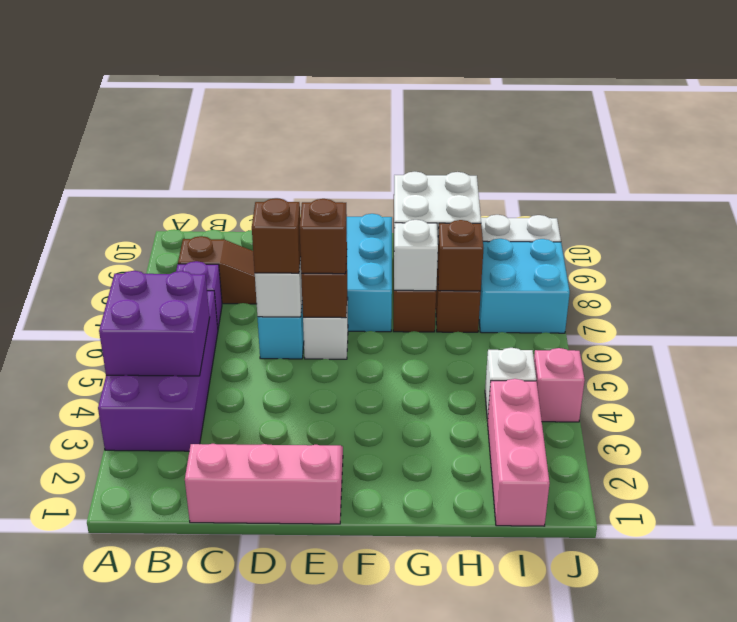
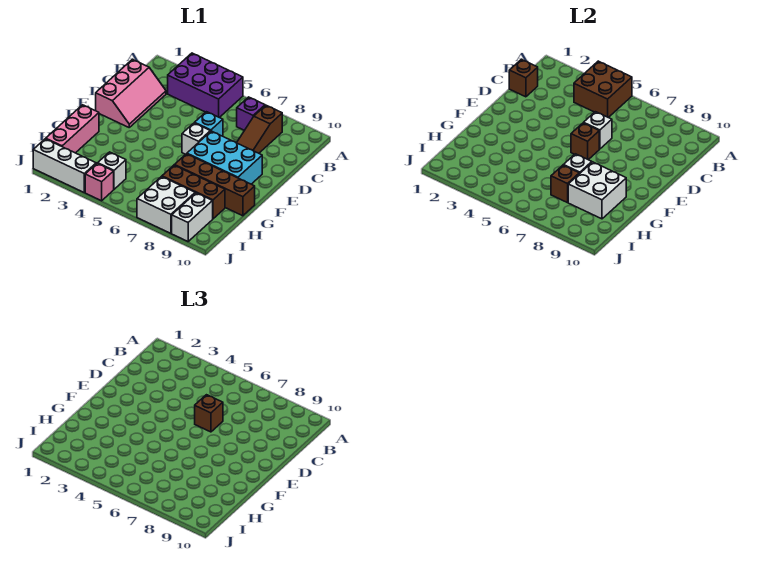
purple 2x4 brick [98,291,218,451] -> purple 2x3 brick [168,53,243,118]
purple 2x2 brick [99,271,210,376] -> brown 2x2 brick [574,61,632,118]
brown 1x1 brick [300,199,347,274] -> brown 1x1 brick moved to [509,59,538,97]
pink 1x3 brick [487,379,550,526] -> pink 1x3 brick turned to [46,105,99,153]
cyan 2x2 brick [479,239,570,333] -> white 2x2 brick [137,177,195,233]
none -> white 1x3 brick [33,139,96,193]

